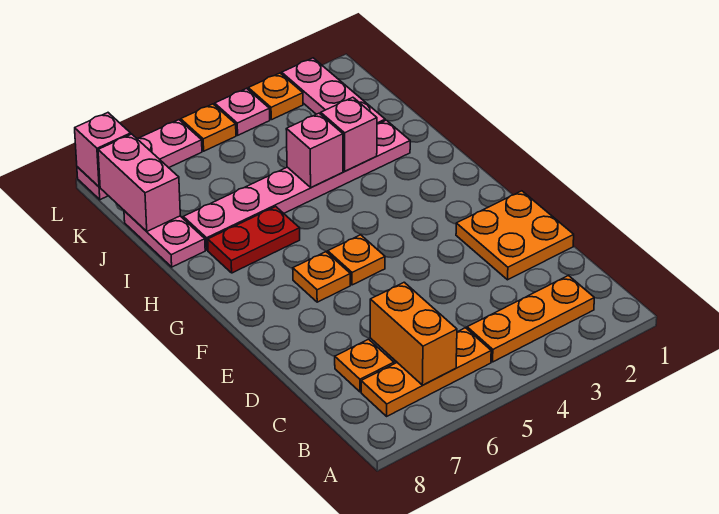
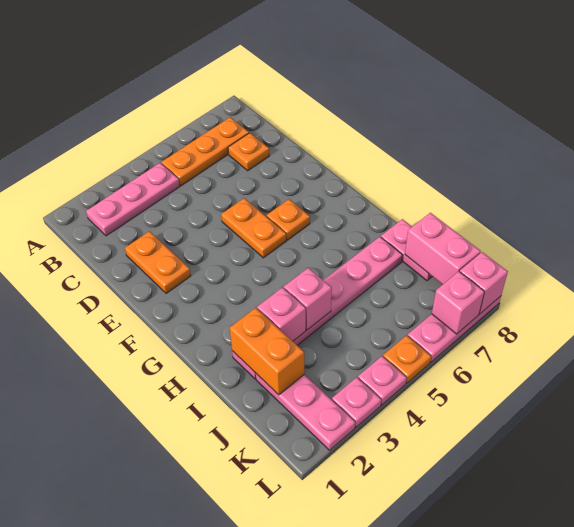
orange 1x3 plate [467,276,594,362] -> pink 1x3 plate [86,163,180,236]
orange 1x2 brick [370,282,457,385] -> orange 1x2 brick moved to [230,308,304,395]
orange 2x2 plate [456,191,574,280] -> orange 1x2 plate [125,231,191,293]
orange 1x1 plate [328,235,385,285] -> orange 1x2 plate [221,198,286,258]
red 1x2 plate [208,207,300,273] -> none
orange 1x1 plate [248,73,303,120] -> pink 1x1 plate [332,377,381,427]
none -> pink 1x1 brick [432,271,484,334]

